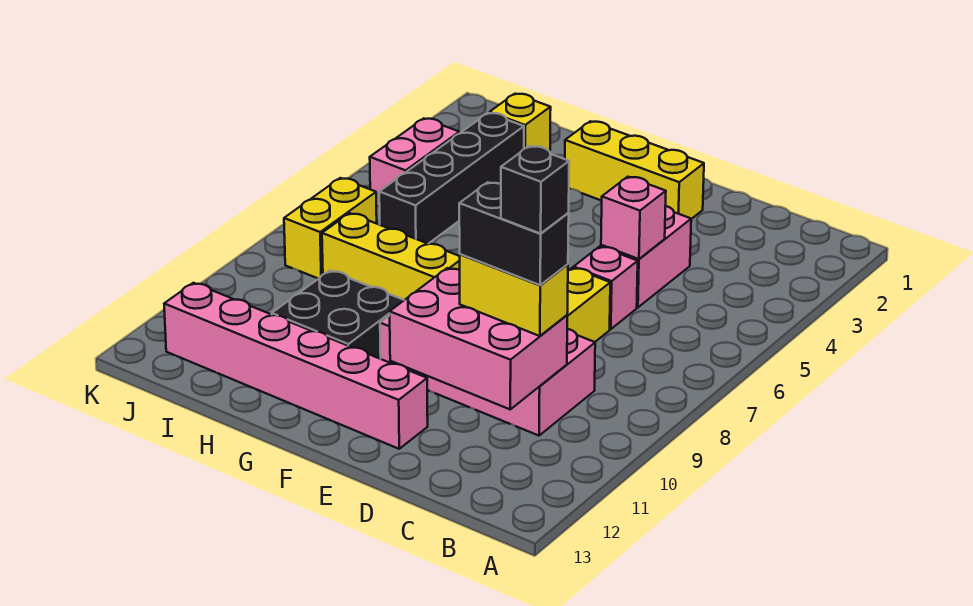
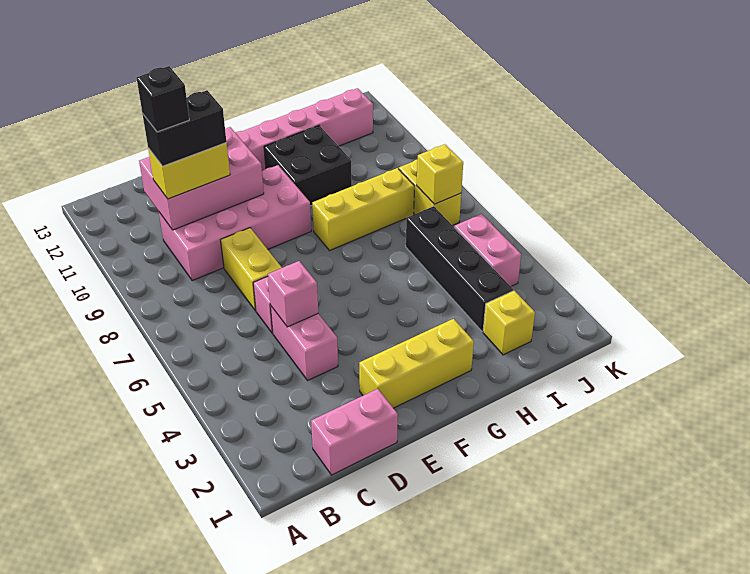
none -> pink 1x2 brick [311,389,398,475]
none -> yellow 1x1 brick [417,144,463,204]

